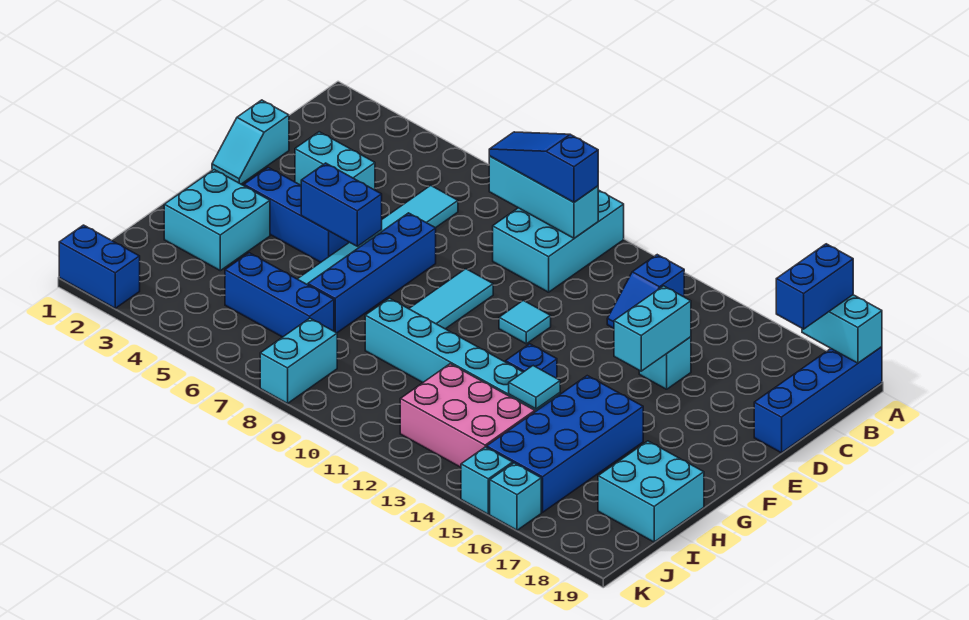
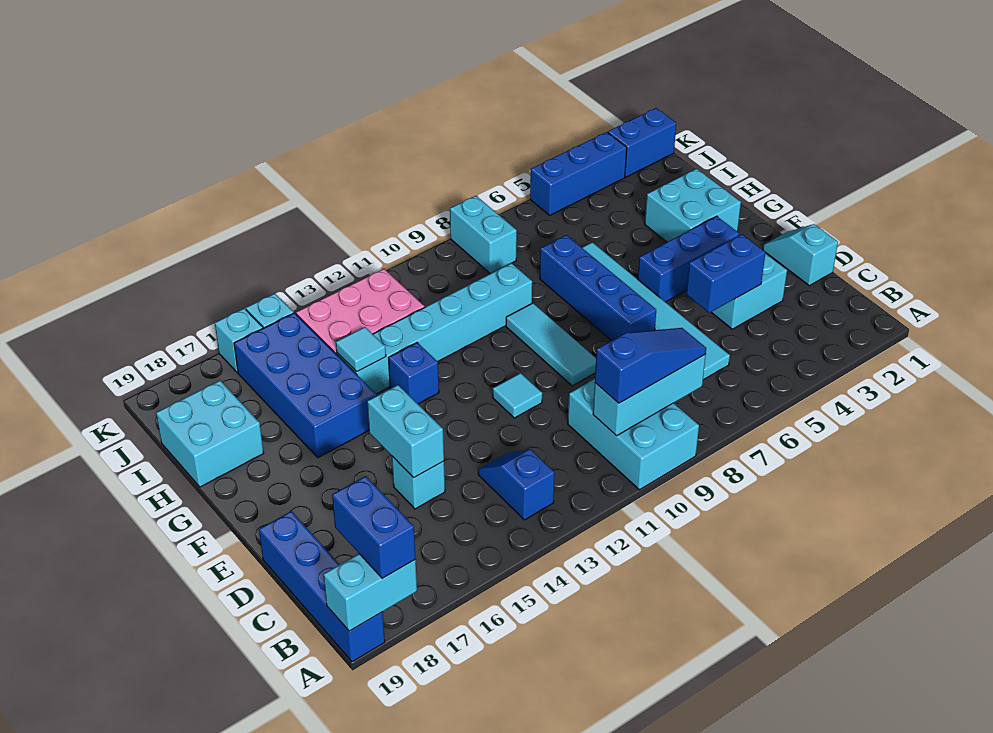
blue 1x2 brick [301,163,382,246] -> blue 1x2 brick moved to [686,234,766,313]
blue 1x3 brick [225,253,334,337] -> blue 1x3 brick moved to [530,132,627,215]

